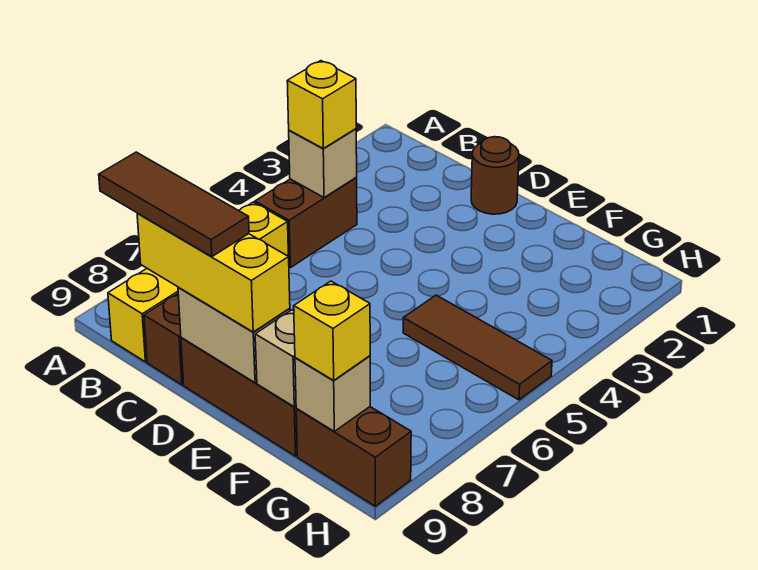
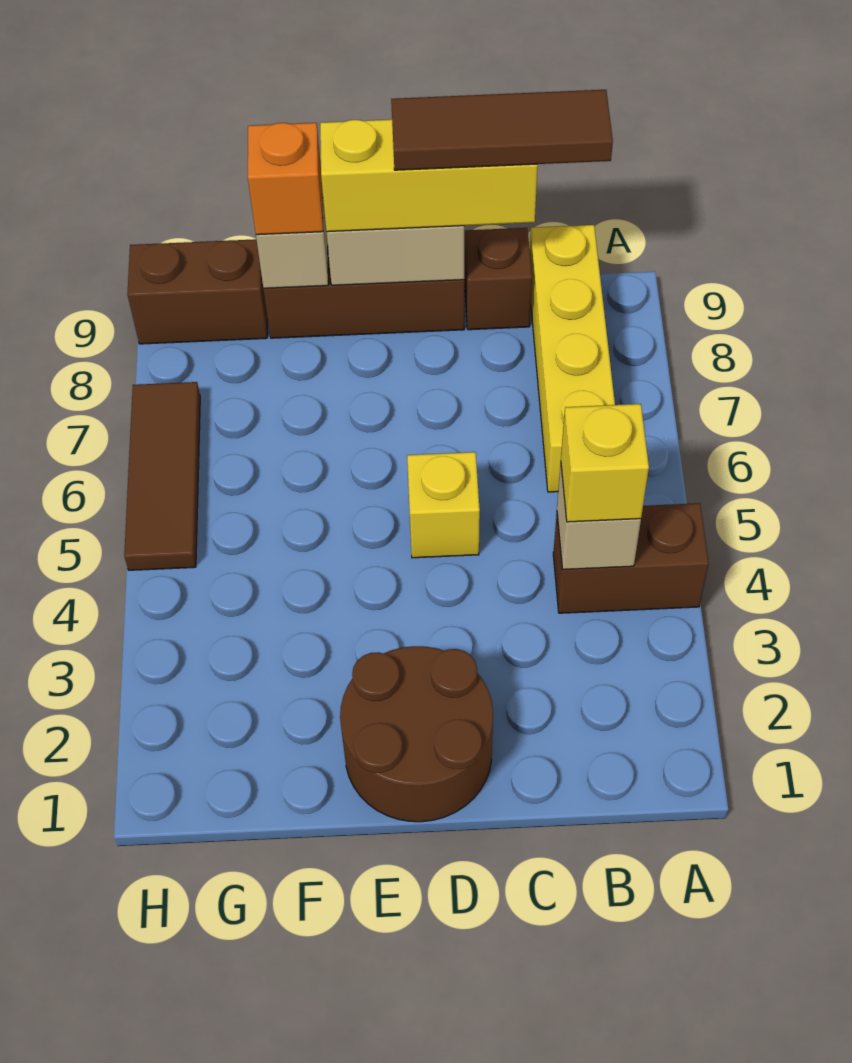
brown 1x2 brick [255,177,357,268] -> brown 1x2 brick turned to [553,503,709,613]
brown 1x1 round brick [471,137,519,214] -> brown 2x2 round brick [340,646,493,822]
brown 1x3 tile [403,295,552,400] -> brown 1x3 tile turned to [124,382,200,570]
none -> orange 1x1 brick [248,123,323,235]
tan 1x1 brick [295,356,370,431] -> none
yellow 1x1 brick [294,281,370,380] -> yellow 1x1 brick moved to [407,452,480,558]

